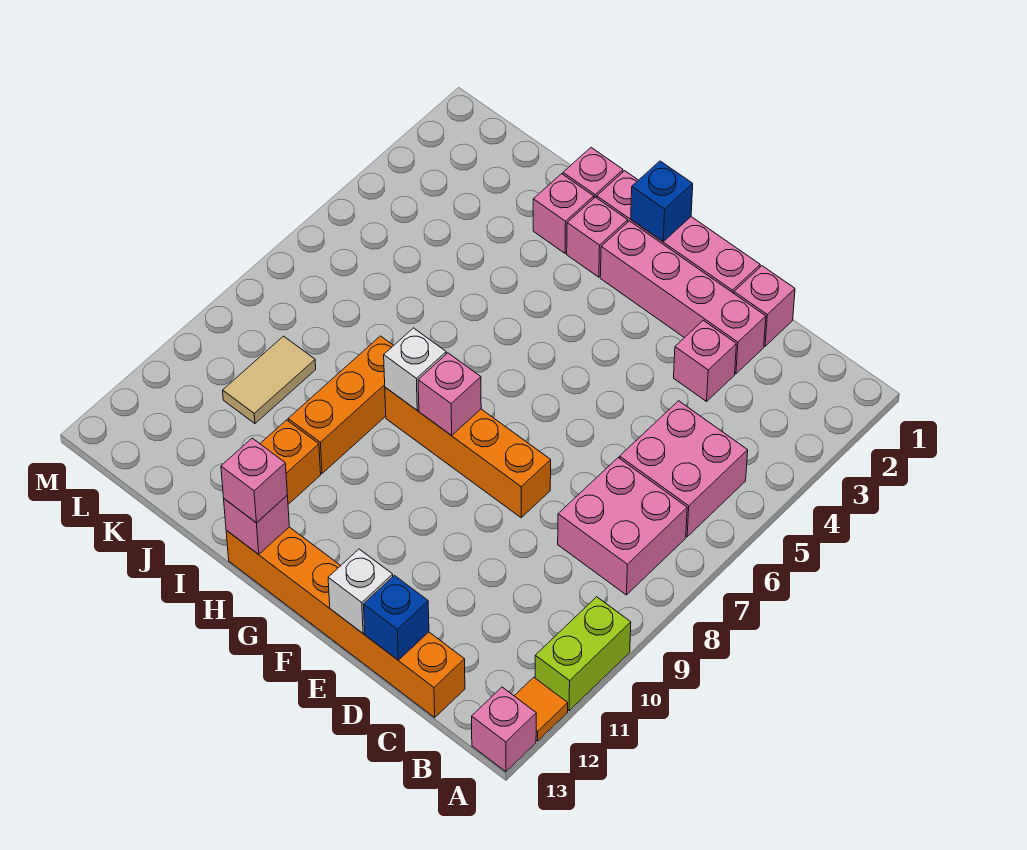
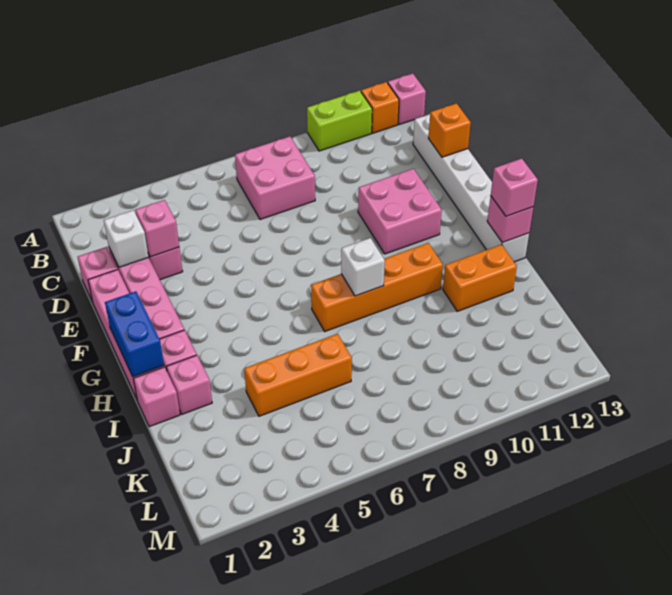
orange 1x1 tile [514,677,568,741] -> orange 1x1 brick [361,82,399,133]
pink 2x2 brick [620,401,748,537] -> pink 2x2 brick moved to [358,169,442,254]
orange 1x6 brick [226,527,465,717] -> white 1x6 brick [413,114,529,262]
blue 1x1 brick [364,576,429,660] -> orange 1x1 brick [428,103,471,157]
orange 1x4 brick [385,387,551,518] -> orange 1x4 brick turned to [311,243,443,331]
white 1x1 brick [328,549,393,633] -> white 1x1 brick moved to [104,210,148,267]
blue 1x1 brick [631,161,693,241] -> blue 1x2 brick [105,291,164,377]
pink 1x1 brick [418,353,481,436] -> pink 1x1 brick moved to [135,200,179,257]
orange 1x3 brick [288,336,394,474] -> orange 1x3 brick moved to [244,334,352,416]
tan 1x2 tile [223,336,316,423] -> none

